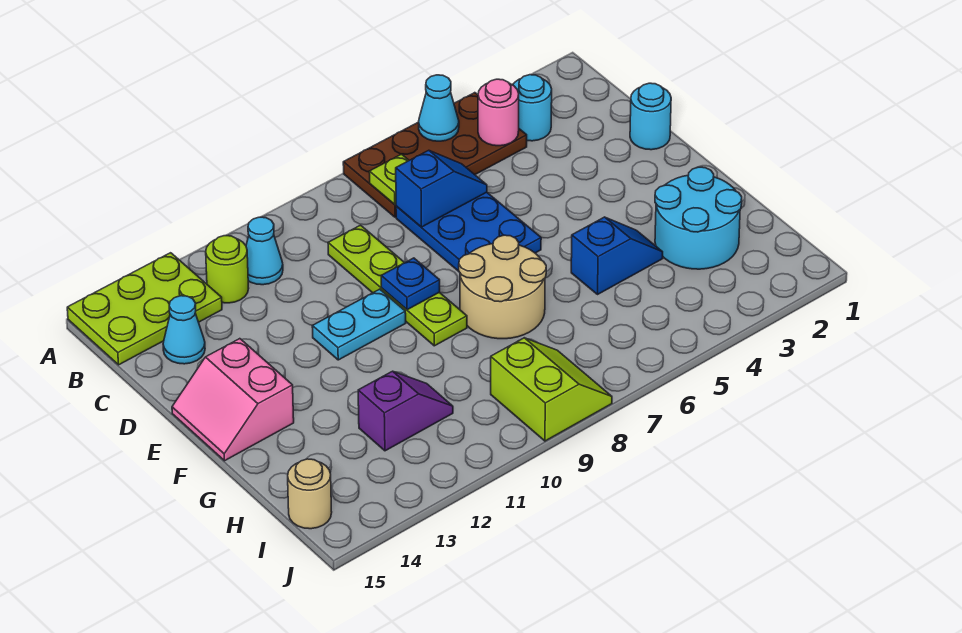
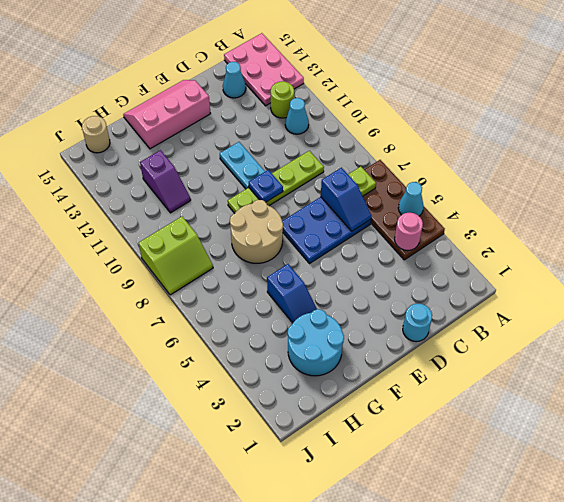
lime 2x3 plate [67,253,222,365] -> pink 2x3 plate [224,33,304,106]
cyan 1x1 round brick [513,75,552,141] -> none
pink 2x2 slope [172,339,294,461] -> pink 2x3 slope [123,80,211,149]

